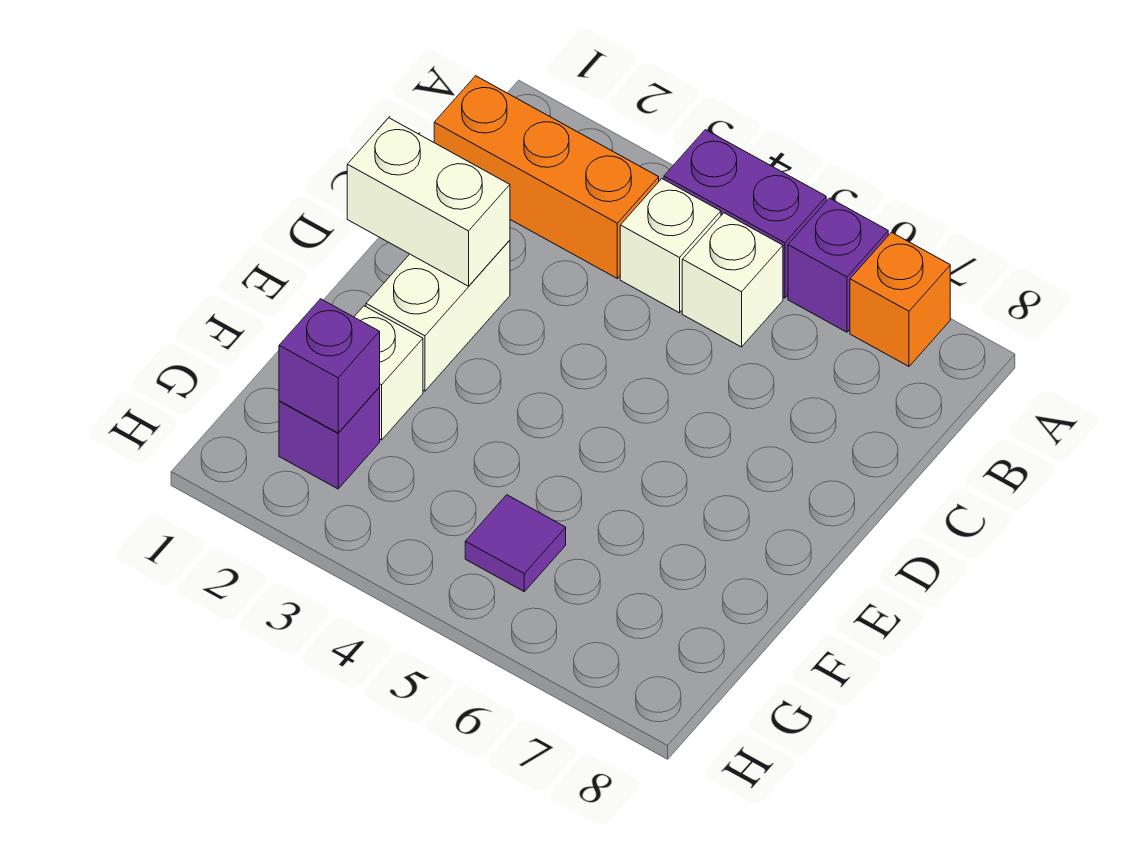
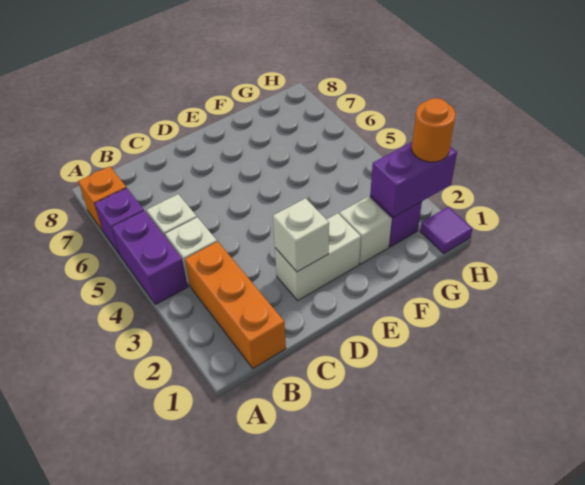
white 1x2 brick [347,118,510,286] -> white 1x1 brick [273,198,329,272]
purple 1x1 brick [279,299,380,433] -> purple 1x2 brick [370,142,457,217]
purple 1x1 tile [465,495,566,591] -> purple 1x1 tile moved to [420,207,473,253]
none -> orange 1x1 round brick [412,98,456,162]

